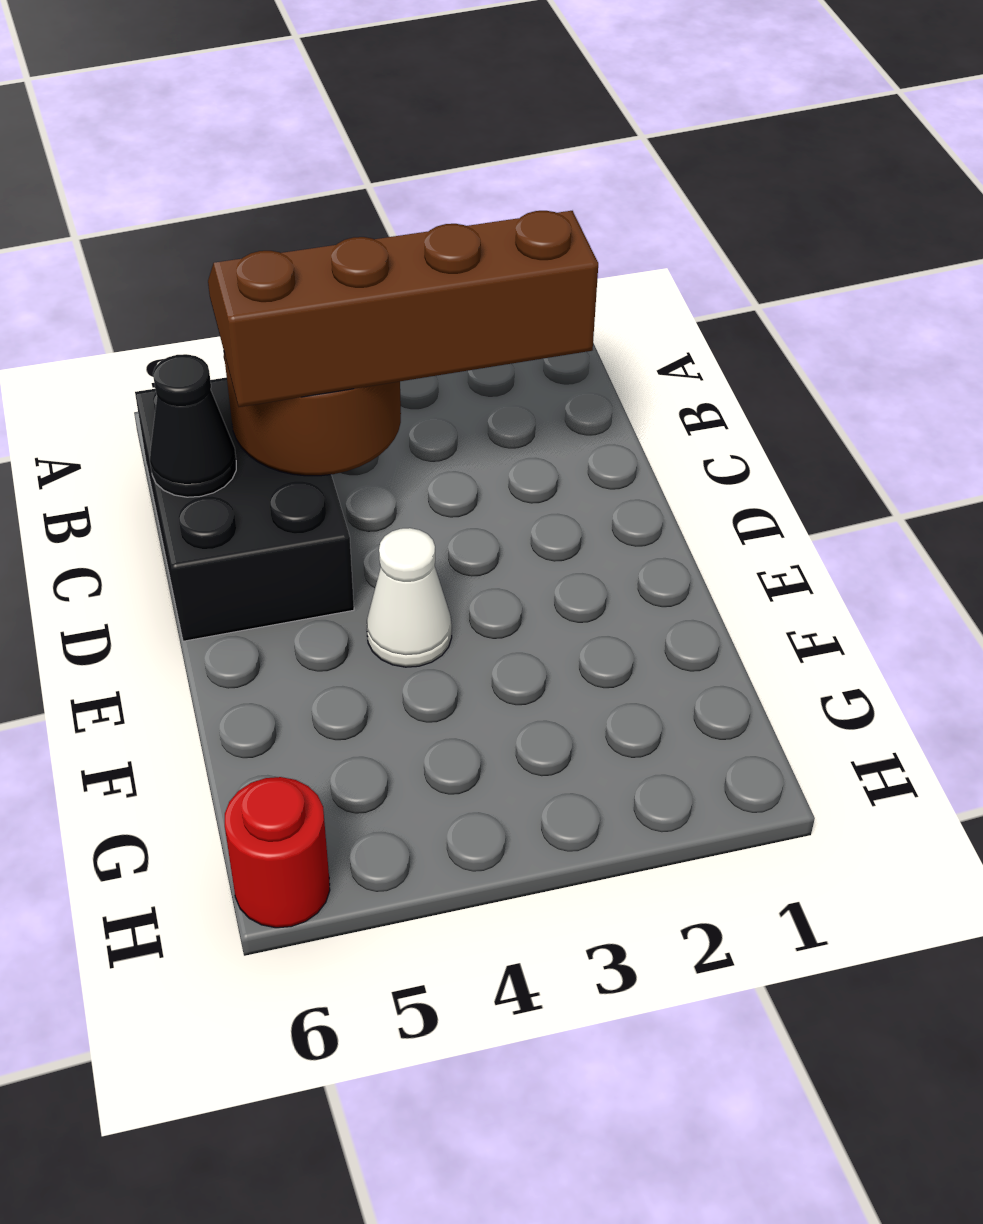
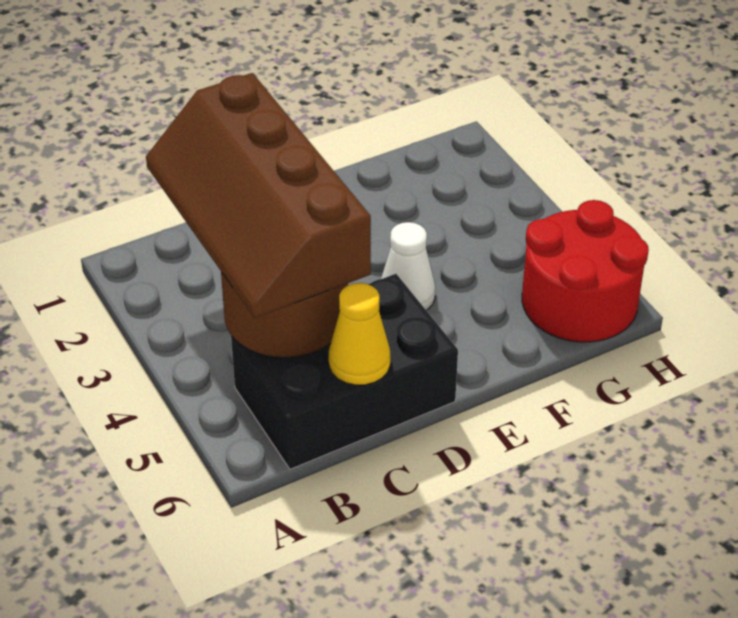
black 1x1 cone [150,354,236,497] -> yellow 1x1 cone [329,283,390,385]
red 1x1 round brick [225,777,330,928] -> red 2x2 round brick [522,200,649,342]

